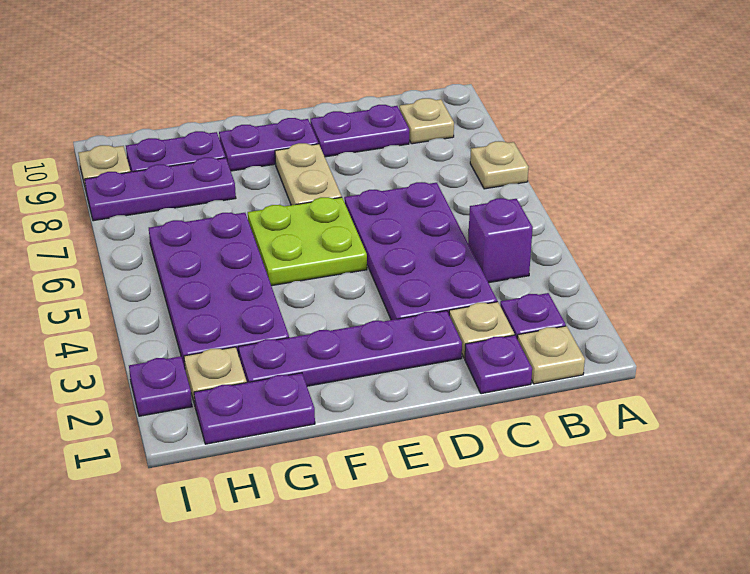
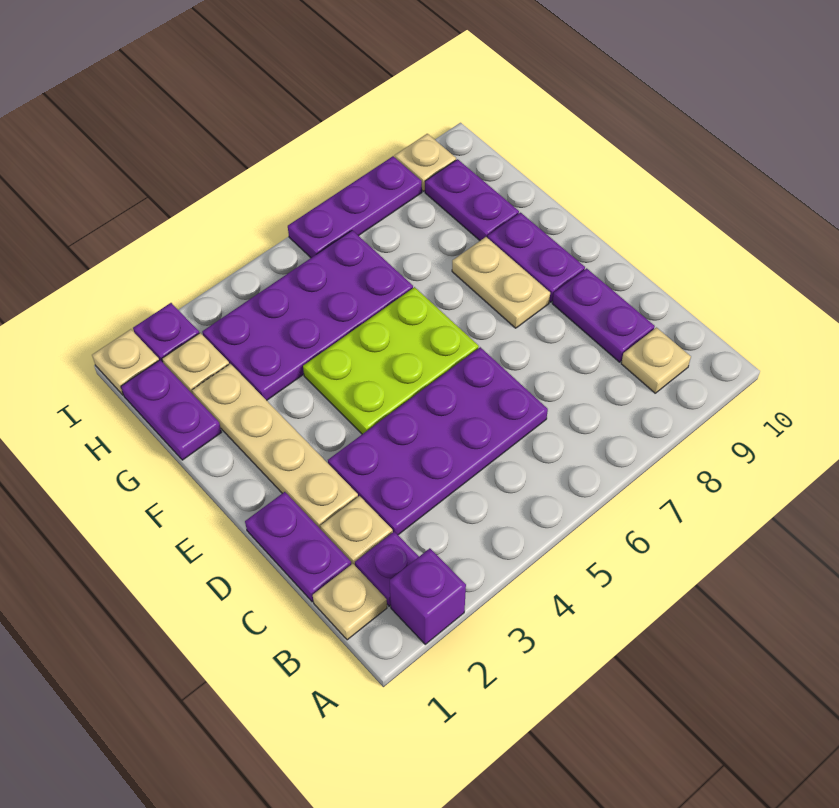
tan 1x1 plate [470,141,529,189] -> tan 1x1 plate moved to [92,329,159,395]
purple 1x1 brick [468,198,533,283] -> purple 1x1 brick moved to [390,548,466,644]
purple 1x1 plate [465,335,532,394] -> purple 1x2 plate [245,492,351,602]
purple 1x4 plate [239,311,462,386] -> tan 1x4 plate [192,364,358,529]
lime 2x2 plate [248,197,367,286] -> lime 2x3 plate [303,287,479,434]
tan 1x2 plate [275,143,342,205] -> tan 1x2 plate turned to [452,237,550,328]
purple 1x3 plate [85,157,236,221] -> purple 1x3 plate turned to [288,156,422,258]

